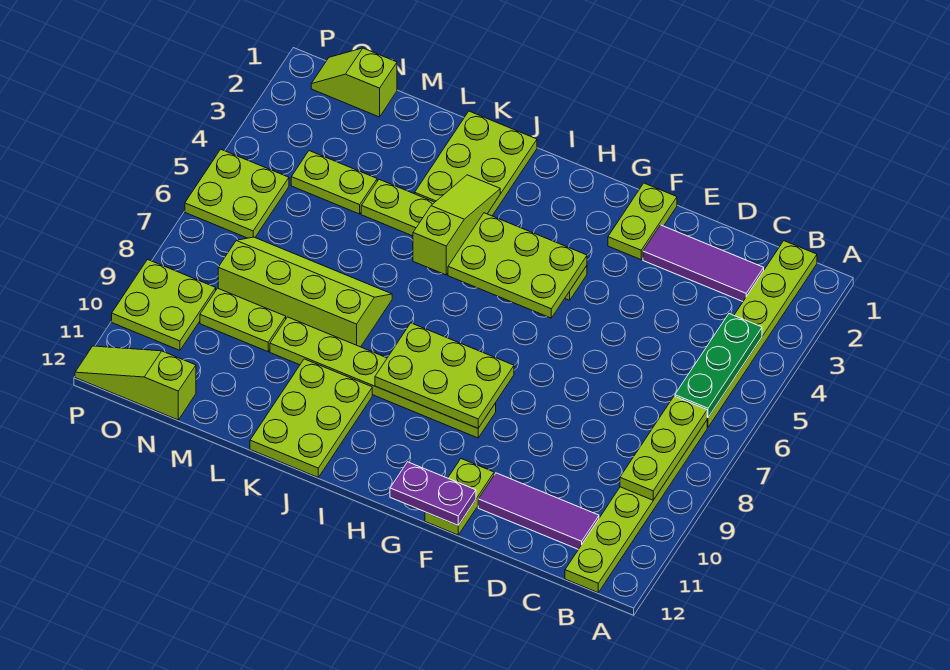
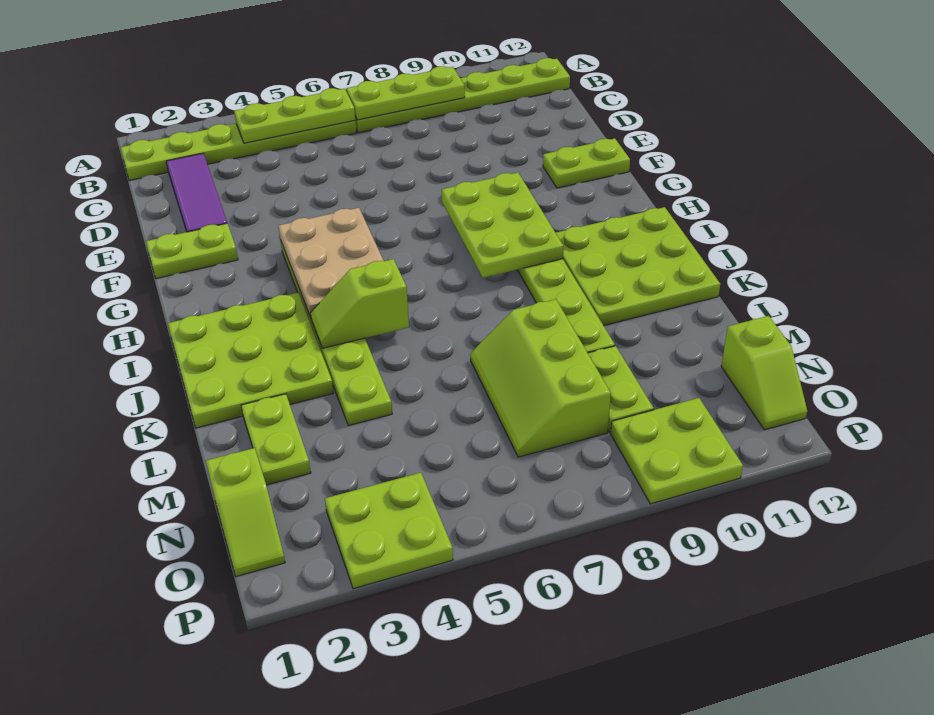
green 1x3 plate [675,314,762,418] -> lime 1x3 plate [234,88,355,143]
purple 1x3 tile [478,473,599,549] -> none
purple 1x2 plate [390,462,476,525] -> none
lime 2x3 plate [448,213,587,318] -> tan 2x3 plate [278,208,384,318]
lime 2x3 plate [415,111,537,216] -> lime 3x3 plate [168,293,334,428]
lime 1x3 slope [413,175,500,275] -> lime 1x2 slope [311,259,409,348]
lime 2x3 plate [250,359,372,477] -> lime 3x3 plate [556,207,720,326]
lime 2x4 slope [218,237,392,347] -> lime 2x3 slope [470,299,611,457]
lime 1x2 plate [291,151,377,214] -> lime 1x2 plate moved to [241,394,311,485]
lime 1x3 slope [75,346,196,420] -> lime 1x2 slope [721,316,807,430]
lime 2x2 plate [185,149,289,238] -> lime 2x2 plate moved to [325,473,453,589]

